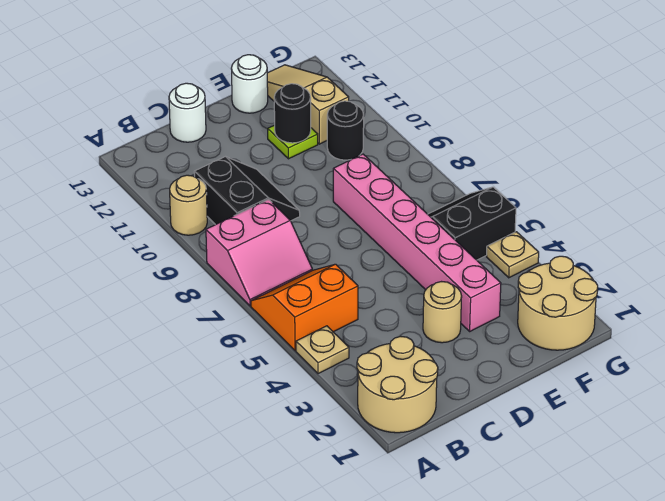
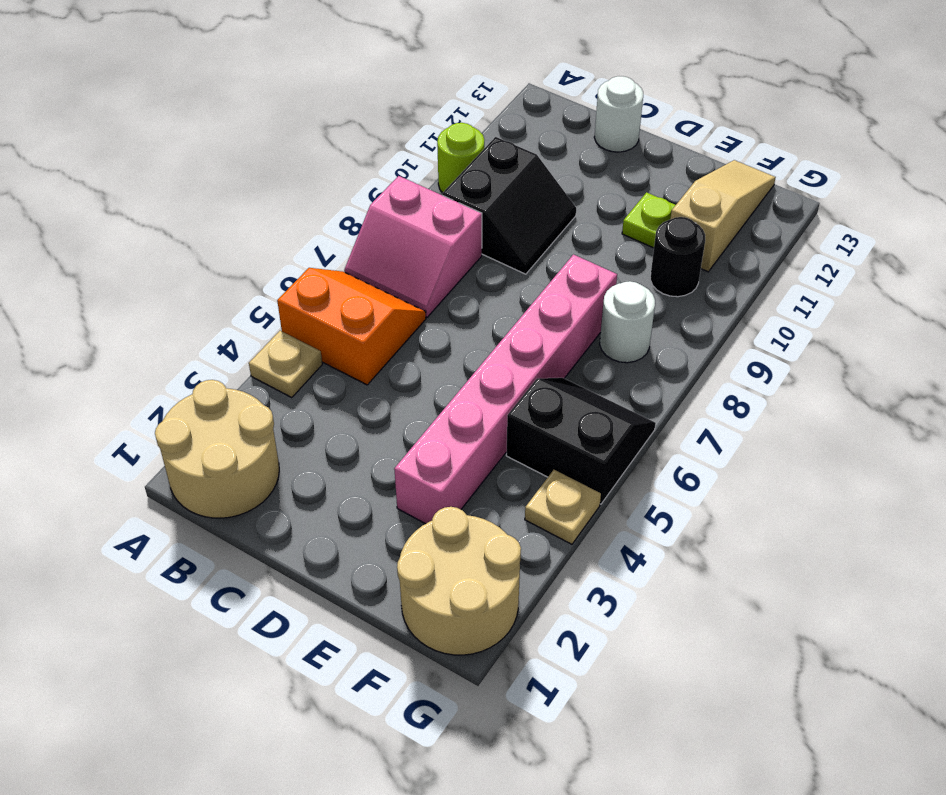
tan 1x1 round brick [170,175,207,235] -> lime 1x1 round brick [437,123,484,193]
tan 1x1 round brick [423,282,462,343] -> none
black 1x1 round brick [274,84,311,143] -> none
white 1x1 round brick [231,55,268,113] -> white 1x1 round brick moved to [600,281,655,363]

